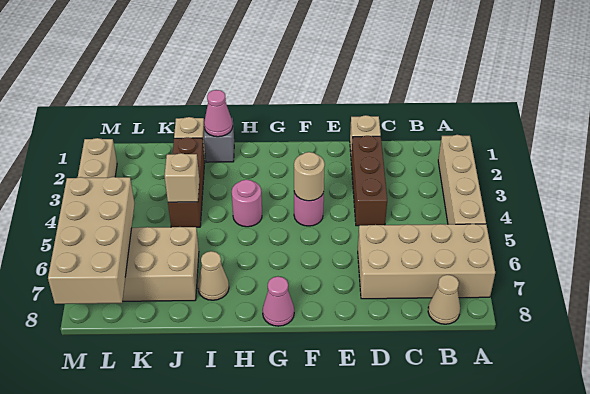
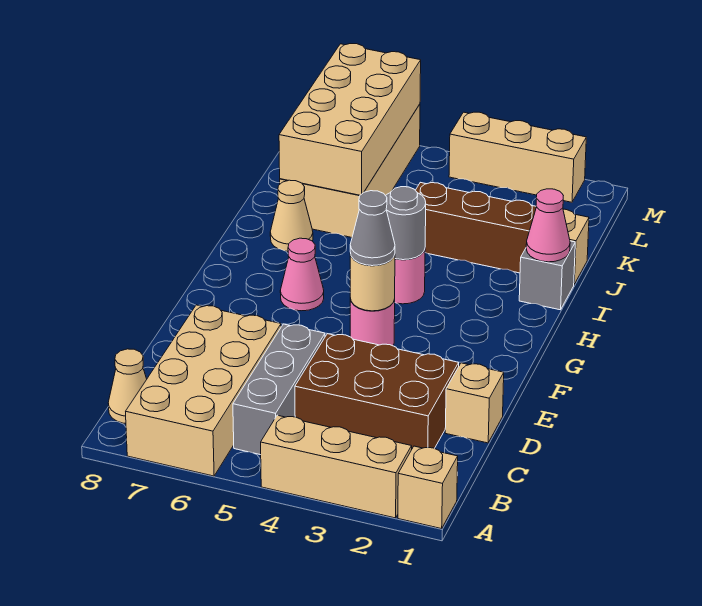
tan 1x4 brick [438,135,486,224] -> tan 1x3 brick [261,415,412,518]
none -> grey 1x3 brick [233,324,325,455]
brown 1x3 brick [351,136,387,226] -> brown 2x3 brick [295,334,459,448]
none -> grey 1x1 cone [350,191,395,266]
pink 1x1 cone [263,276,294,326] -> pink 1x1 cone moved to [280,238,324,311]
none -> grey 1x1 round brick [386,187,426,260]
tan 1x1 brick [165,153,199,202] -> tan 1x1 brick moved to [398,446,458,529]
tan 2x4 brick [48,177,135,304] -> tan 2x4 brick turned to [279,44,421,195]

